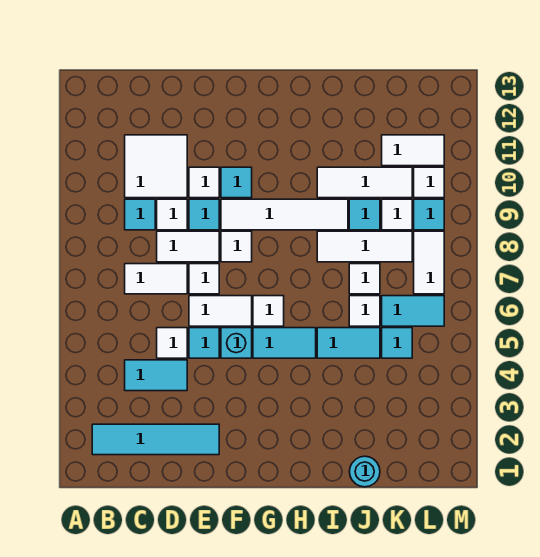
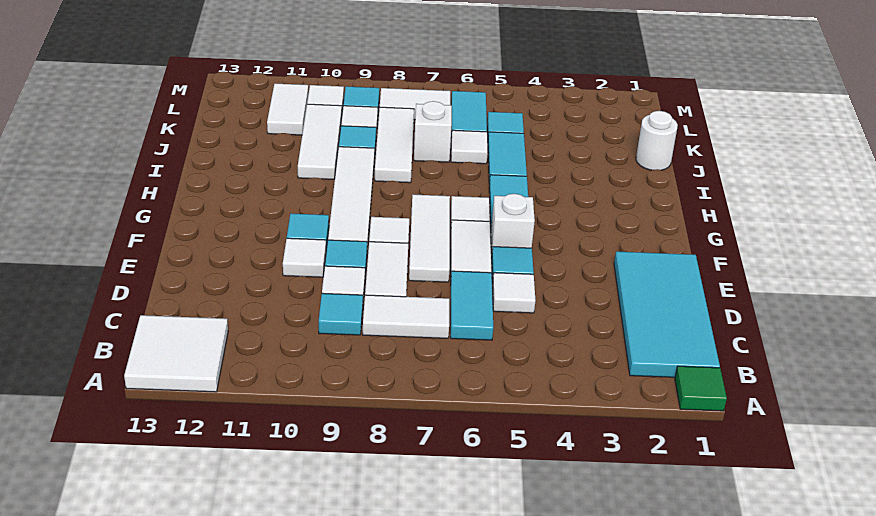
none -> green 1x1 tile [675,366,727,411]
cyan 1x4 tile [92,424,219,455] -> cyan 2x4 tile [614,251,720,377]
cyan 1x2 tile [125,360,187,391] -> cyan 1x2 tile moved to [451,271,493,340]
white 1x2 tile [125,264,187,294] -> white 1x2 tile turned to [363,295,449,338]
white 2x2 tile [125,135,187,198] -> white 2x2 tile moved to [124,315,228,392]
white 1x1 tile [189,264,219,294] -> white 1x3 tile [409,194,450,282]
cyan 1x1 brick [221,328,252,358] -> white 1x1 brick [491,194,535,254]
cyan 1x1 round brick [349,456,380,487] -> white 1x1 round brick [636,111,678,170]
white 1x1 tile [349,264,380,294] -> white 1x1 brick [414,101,452,162]

